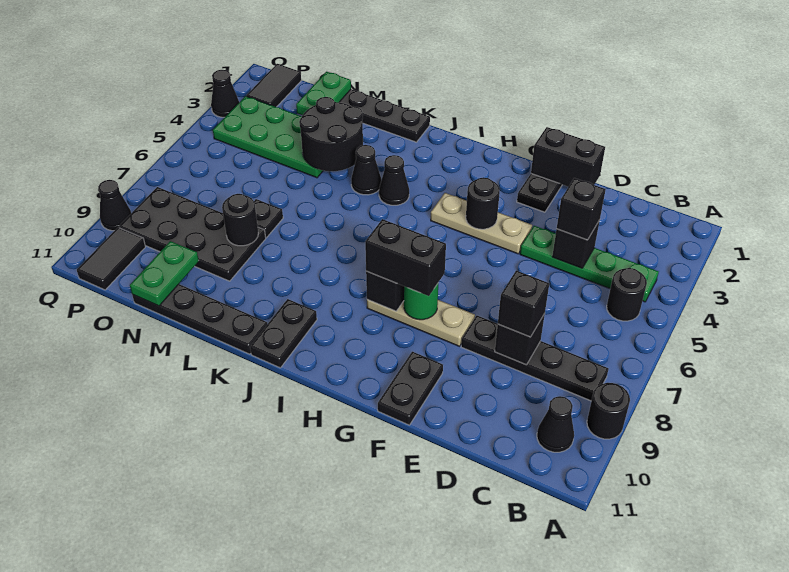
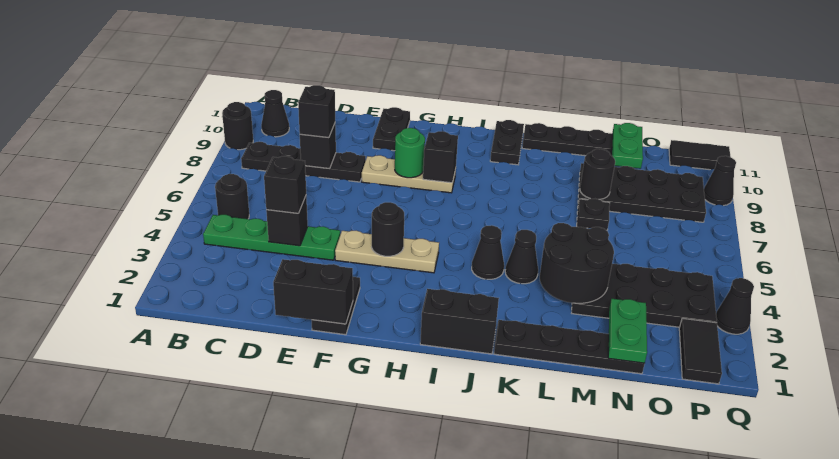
black 1x2 brick [365,219,446,296] -> black 1x2 brick moved to [420,289,499,354]
green 2x4 plate [213,96,323,178] -> black 2x4 plate [572,264,717,327]
black 1x2 tile [77,228,145,290] -> black 1x2 tile turned to [669,140,731,170]

